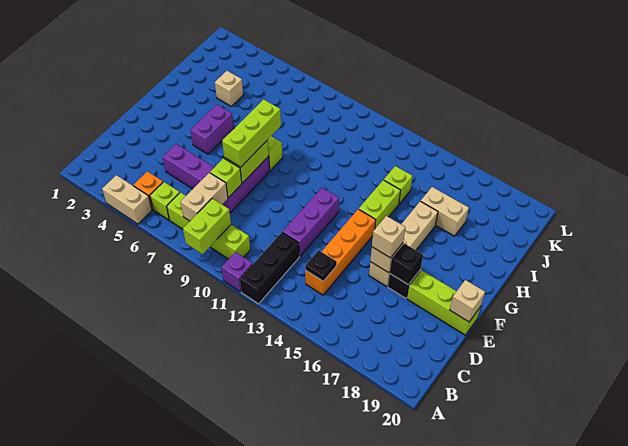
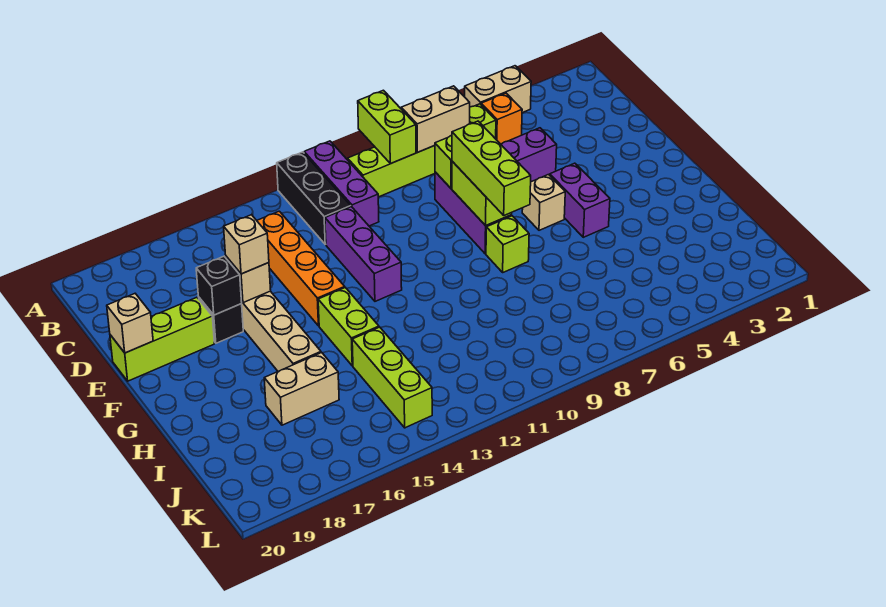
purple 1x1 brick [222,252,253,292] -> purple 1x3 brick [304,141,379,226]
tan 1x2 brick [180,173,228,221] -> tan 1x2 brick turned to [401,86,470,152]
black 1x1 plate [305,250,337,281] -> none
tan 1x1 brick [215,71,243,106] -> tan 1x1 brick moved to [522,175,565,230]
lime 1x1 brick [384,166,413,204] -> lime 1x3 brick [352,327,432,428]

